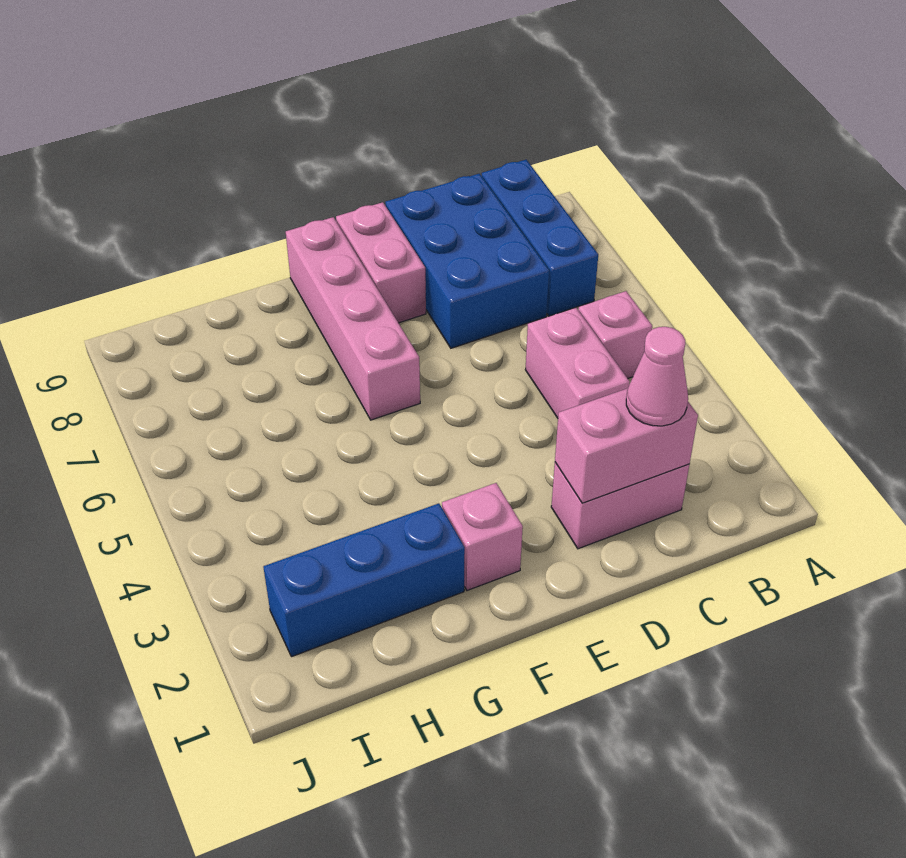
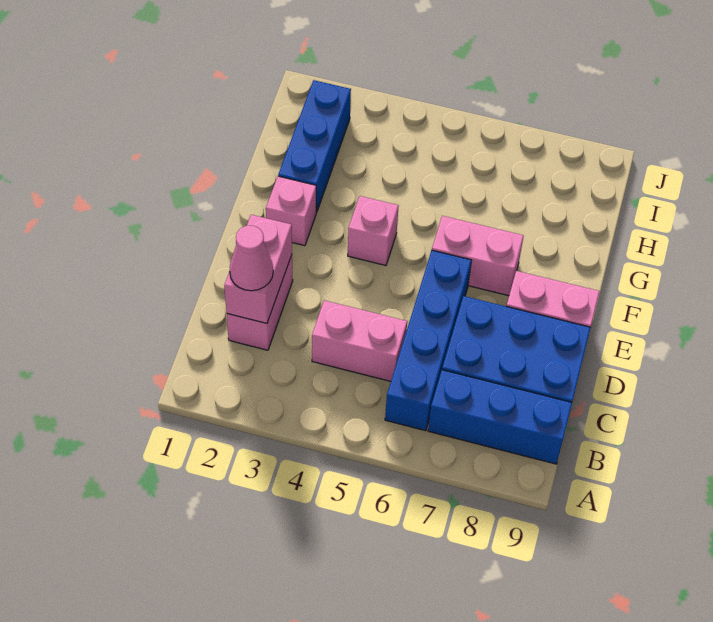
pink 1x1 brick [578,291,652,378] -> pink 1x1 brick moved to [348,196,399,265]
none -> blue 1x4 brick [385,250,472,431]
pink 1x4 brick [286,217,420,420] -> pink 1x2 brick [432,216,523,296]

